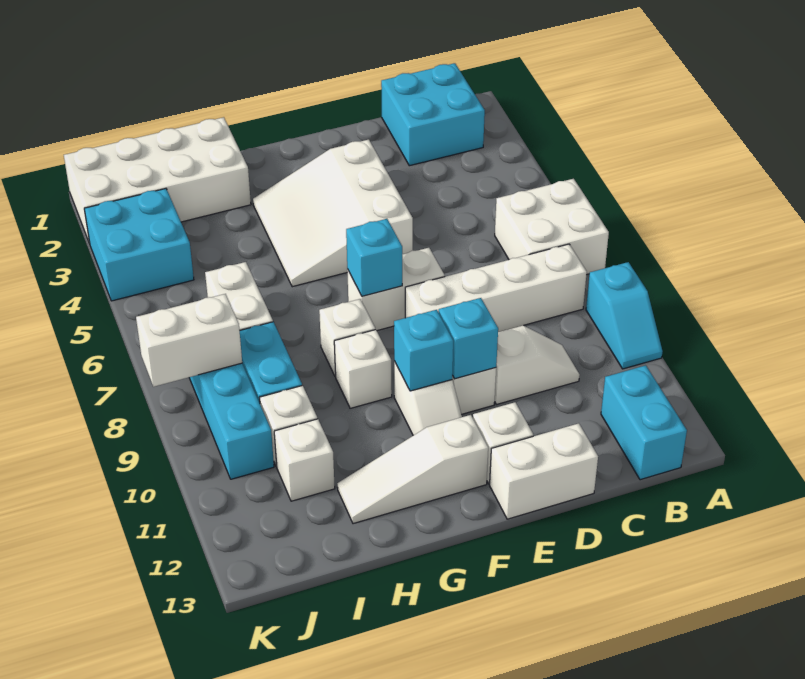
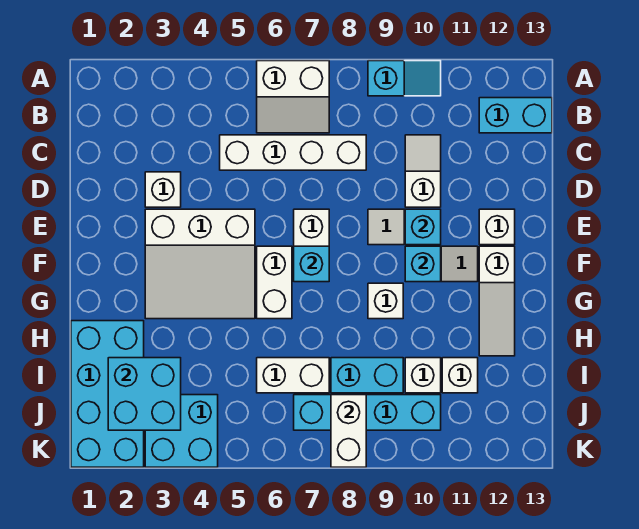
white 2x2 brick [495,179,609,275] -> white 2x2 slope [257,61,329,133]
cyan 2x2 brick [381,63,485,166] -> cyan 2x2 brick moved to [108,358,181,430]
white 1x4 brick [405,244,587,332] -> white 1x4 brick turned to [220,135,366,170]
white 1x2 brick [490,423,598,519] -> white 1x2 brick moved to [257,246,292,319]
white 1x1 brick [319,299,375,377] -> white 1x1 brick moved to [145,172,181,207]
white 2x4 brick [64,117,251,244] -> cyan 2x4 brick [71,321,144,467]

